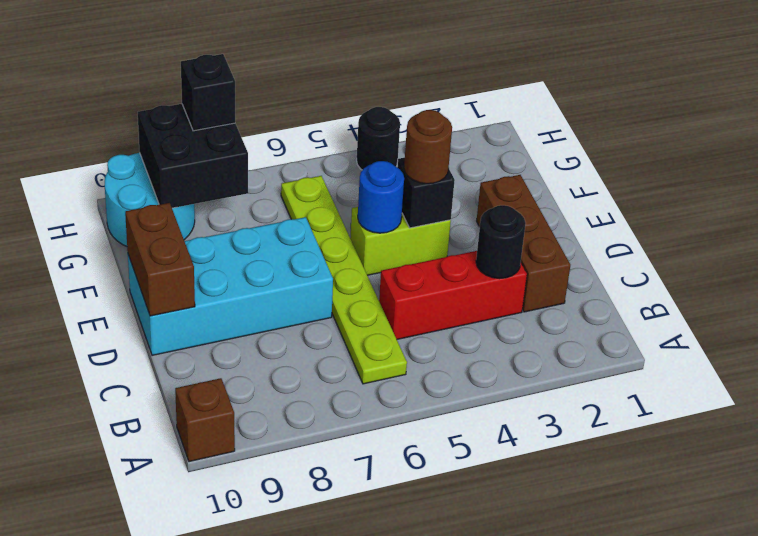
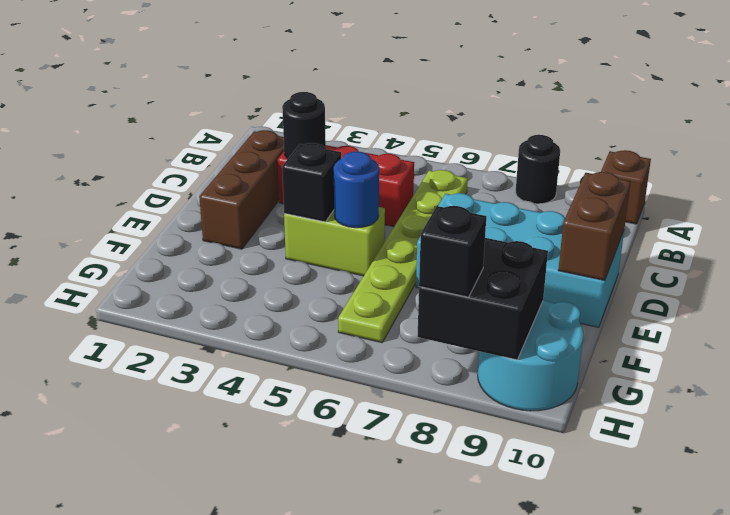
brown 1x1 round brick [404,110,452,184] -> none
black 1x1 round brick [357,107,400,170] -> black 1x1 round brick moved to [516,135,560,204]

